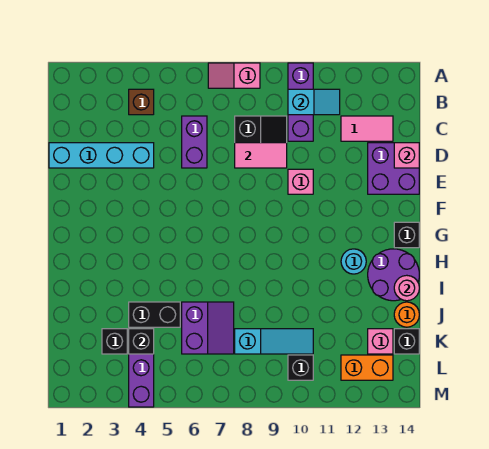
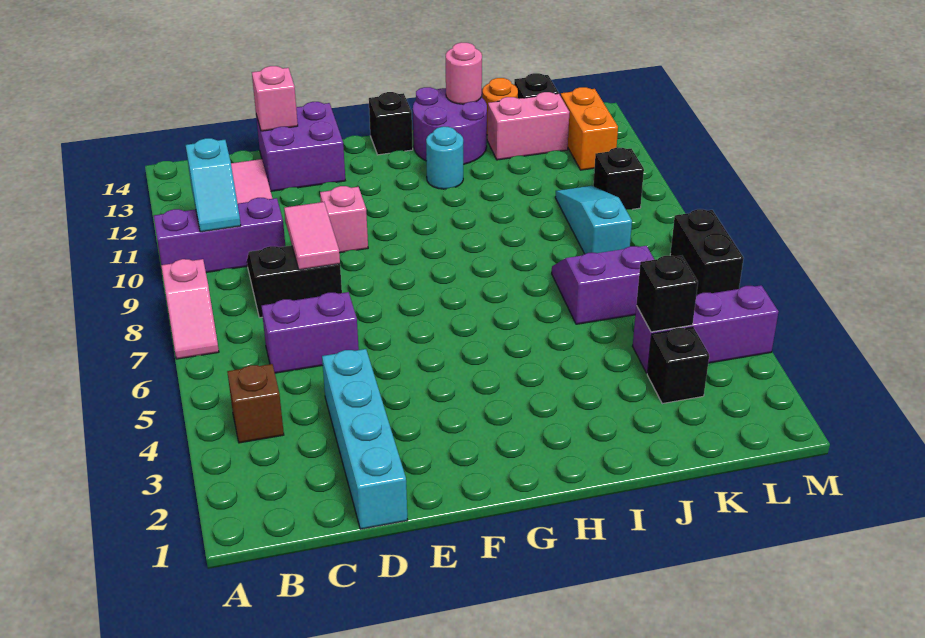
cyan 1x2 slope [288,89,340,115] -> cyan 1x2 slope turned to [186,138,241,232]
black 1x2 brick [129,302,180,327] -> black 1x2 brick moved to [670,209,744,296]
pink 1x1 brick [368,329,393,354] -> pink 1x2 brick [487,92,569,160]

